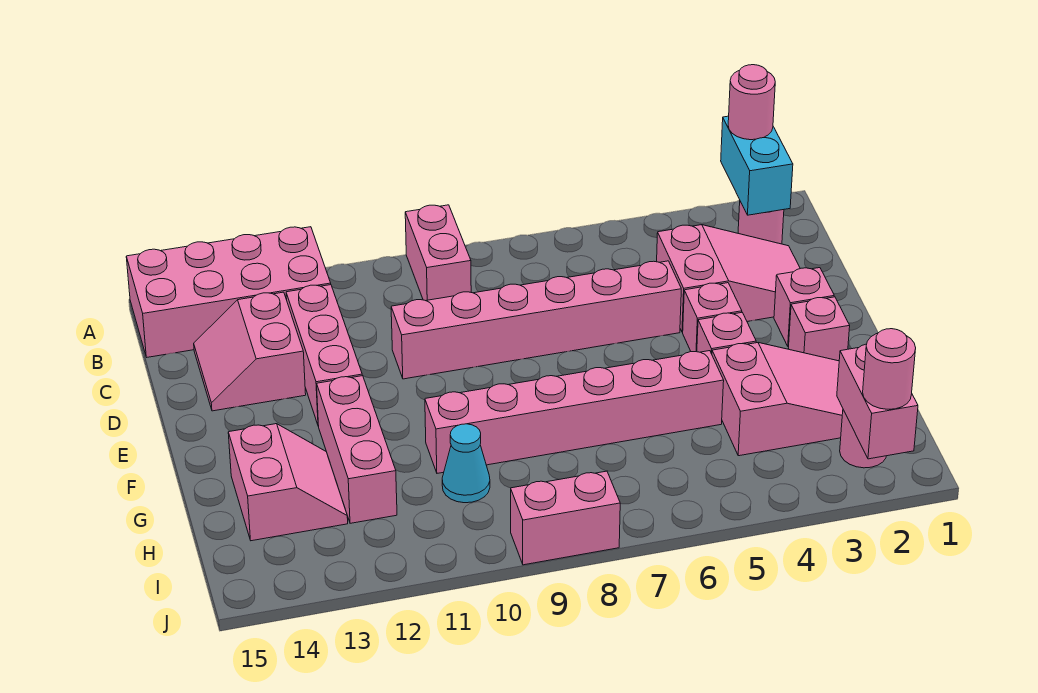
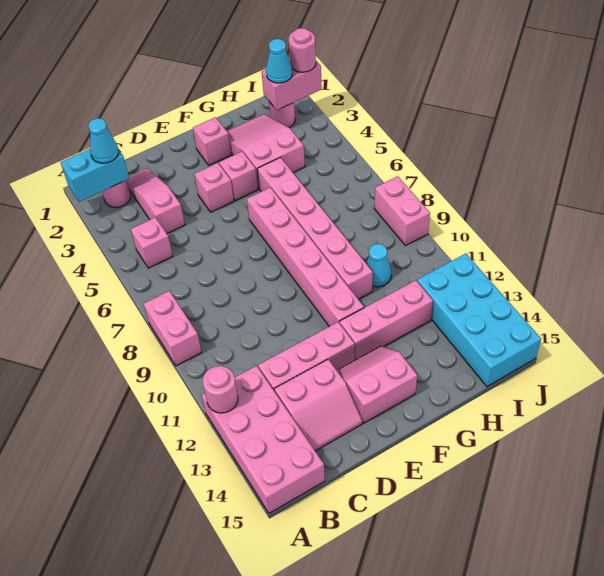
pink 1x1 round brick [728,65,775,140] -> pink 1x1 round brick moved to [203,366,238,413]
pink 1x2 brick [405,205,471,301] -> pink 1x2 brick turned to [144,291,202,366]
none -> cyan 1x1 cone [88,118,119,163]
pink 2x3 slope [657,225,800,332] -> pink 1x3 slope [127,168,185,234]
pink 1x6 brick [391,261,681,379] -> pink 1x6 brick moved to [247,187,364,326]
pink 1x1 brick [774,268,834,347] -> pink 1x1 brick moved to [131,217,173,268]
pink 2x2 slope [228,424,348,541] -> pink 2x2 slope moved to [337,346,417,423]
none -> cyan 1x1 cone [266,39,292,83]
none -> cyan 2x4 brick [417,254,541,387]

